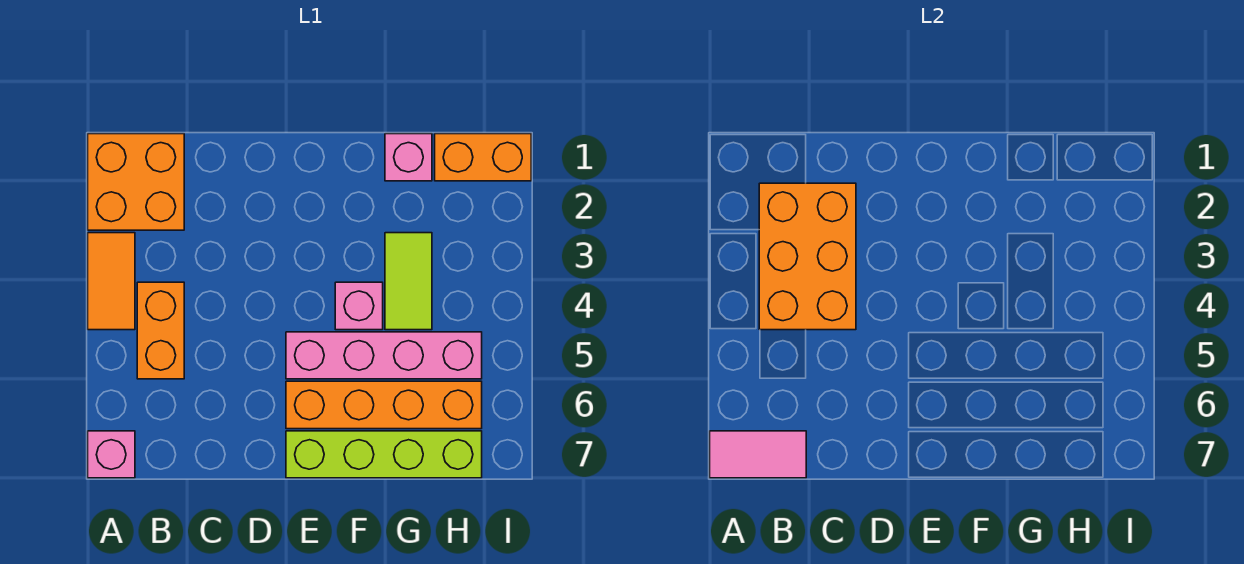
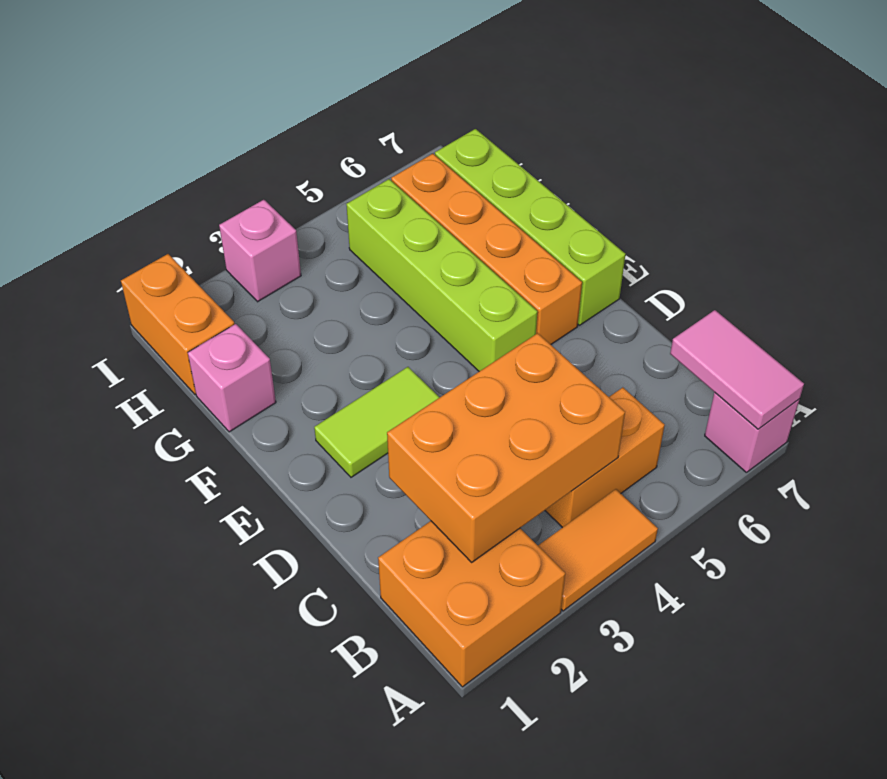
pink 1x4 brick [286,332,482,379] -> lime 1x4 brick [346,179,538,371]
pink 1x1 brick [335,282,383,330] -> pink 1x1 brick moved to [219,200,301,302]
lime 1x2 tile [385,233,432,330] -> lime 1x2 tile moved to [314,367,440,477]

